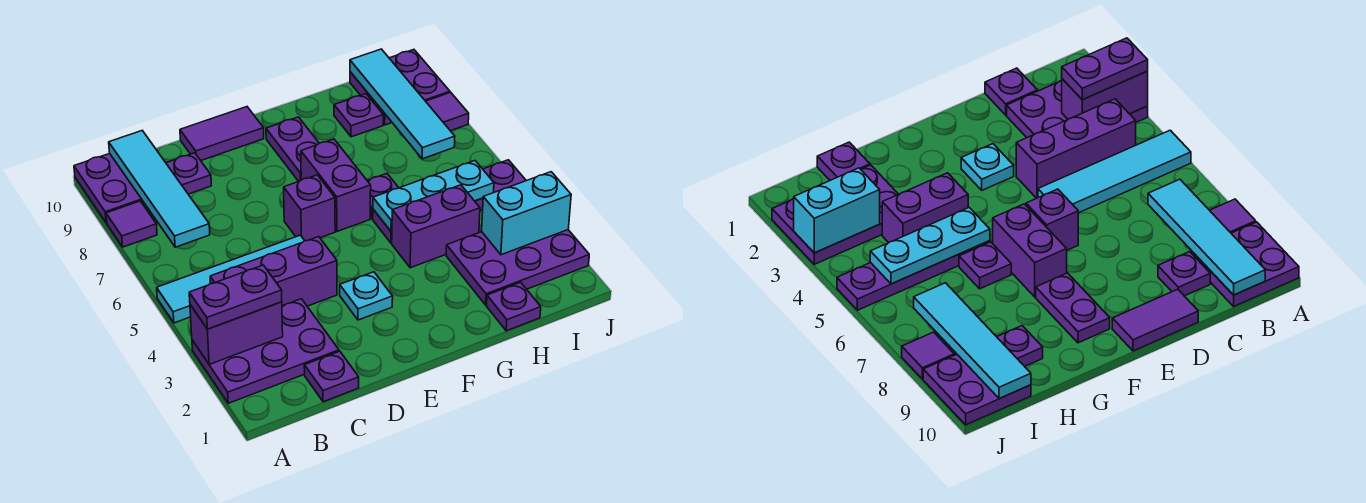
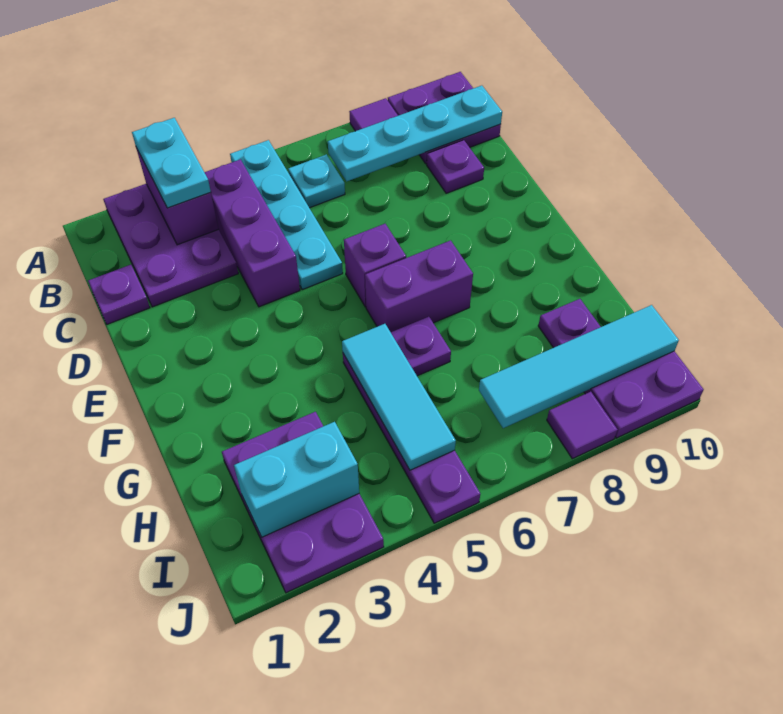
purple 1x2 plate [189,265,282,329] -> cyan 1x2 plate [132,118,211,208]
cyan 1x4 tile [157,235,305,323] -> cyan 1x4 plate [230,140,343,290]
cyan 1x4 tile [109,131,210,247] -> cyan 1x4 plate [328,86,502,182]
purple 1x2 tile [180,107,264,160] -> none
cyan 1x1 plate [340,272,393,320] -> cyan 1x1 plate moved to [288,155,345,208]
purple 1x2 plate [266,117,319,181] -> none
purple 1x2 brick [392,185,480,268] -> none
cyan 1x3 plate [373,161,494,232] -> cyan 1x3 tile [342,324,456,470]
purple 1x1 plate [487,282,541,331] -> none
cyan 1x2 brick [482,172,571,255] -> cyan 1x2 brick turned to [234,422,359,537]

